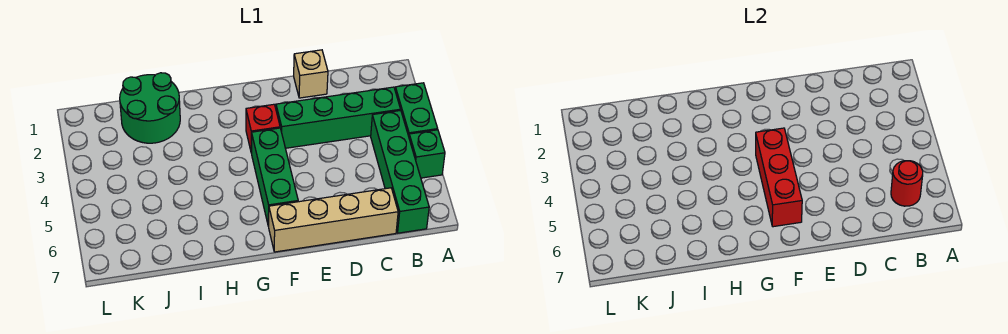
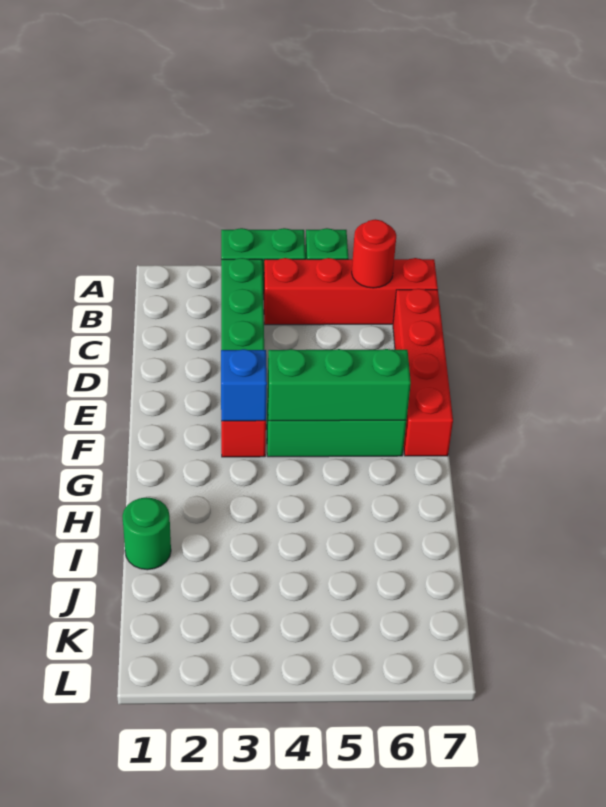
green 1x4 brick [371,110,429,233] -> red 1x4 brick [264,258,438,325]
tan 1x4 brick [269,188,398,252] -> red 1x4 brick [393,289,453,456]
tan 1x1 brick [294,50,328,98] -> none
none -> blue 1x1 brick [221,349,267,421]
red 1x3 brick [756,128,802,227] -> green 1x3 brick [268,349,411,421]
green 2x2 round brick [120,73,180,143] -> green 1x1 round brick [122,497,171,570]

